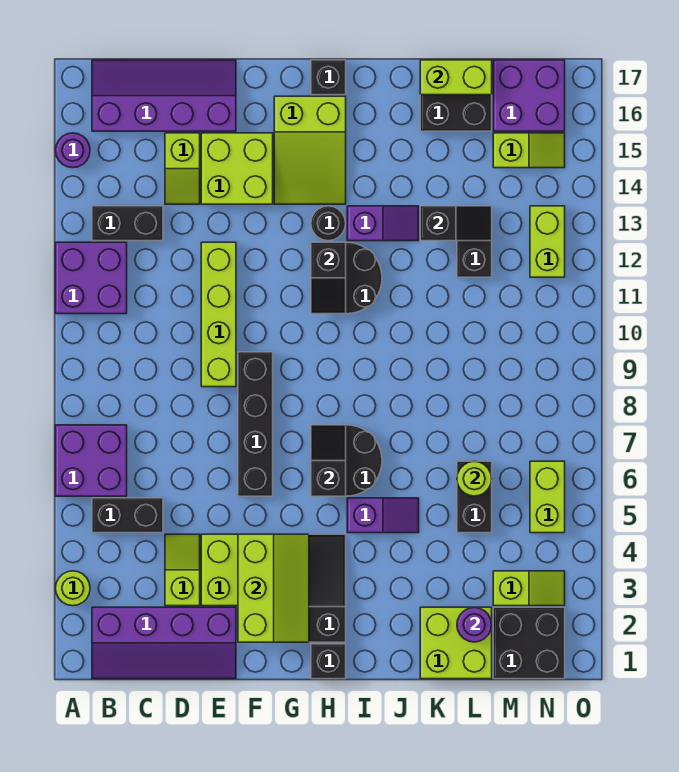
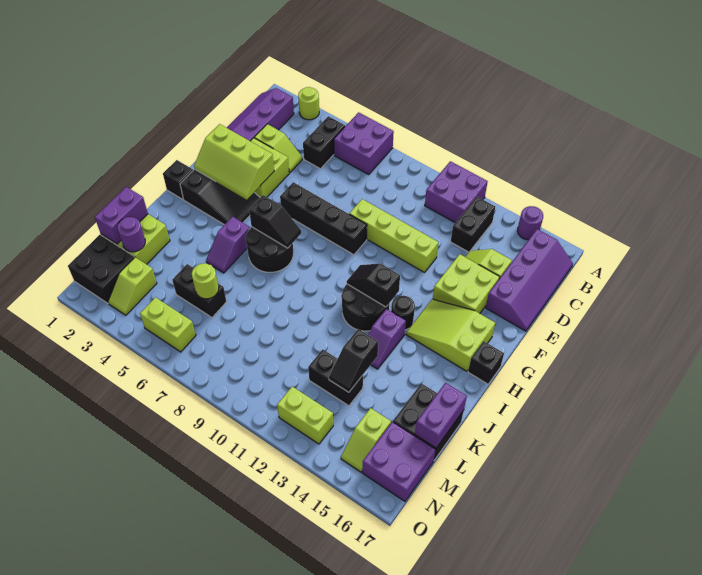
none -> purple 1x2 brick [95,187,148,244]
lime 1x2 brick [420,60,492,95] -> purple 1x2 brick [415,383,467,448]

